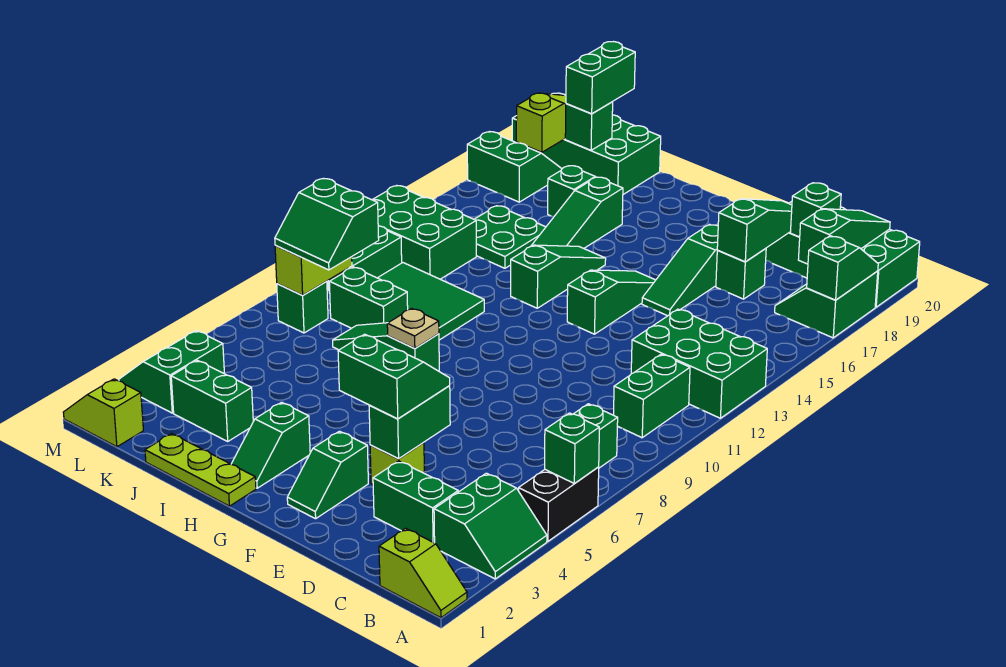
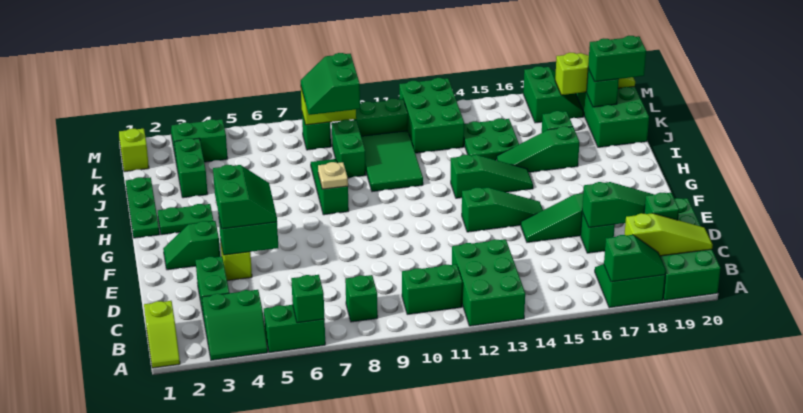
black 1x2 brick [519,467,599,541] -> green 1x2 brick [264,305,325,353]
green 1x3 slope [798,209,890,264] -> lime 1x3 slope [625,213,713,256]
lime 1x3 plate [145,434,256,506] -> green 1x3 plate [126,177,160,238]
green 1x2 slope [232,402,310,488] -> green 1x2 plate [158,204,213,235]

